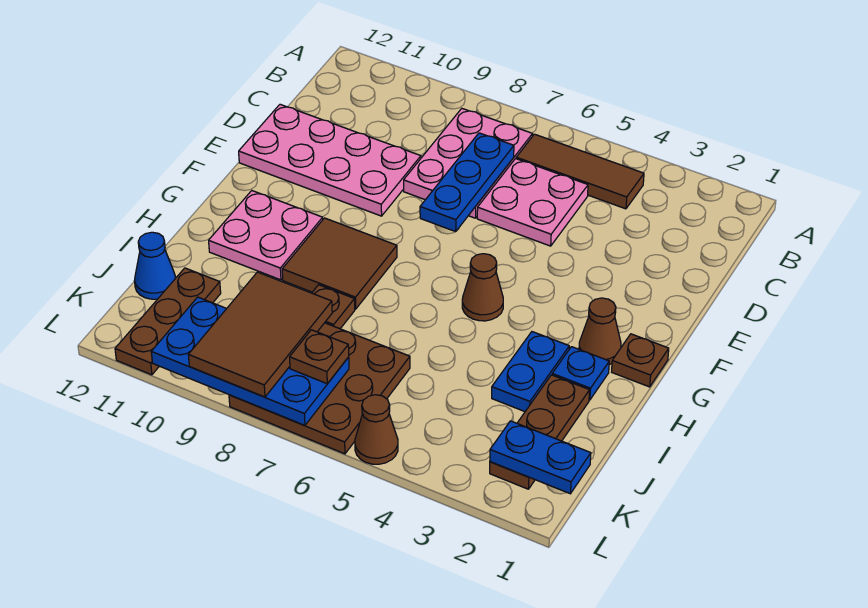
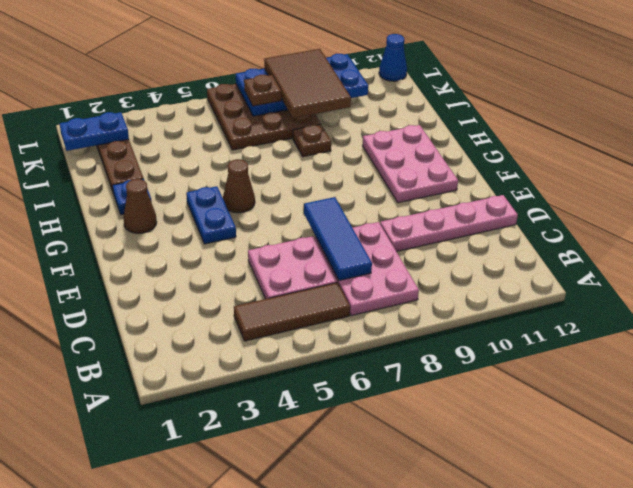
blue 1x3 plate [420,133,514,232] -> blue 1x3 tile [304,197,372,280]
pink 2x4 plate [239,104,421,216] -> pink 1x4 plate [380,195,518,252]
brown 1x1 plate [612,334,669,387] -> none
brown 2x2 tile [282,218,397,309] -> none
pink 2x2 plate [209,191,323,280] -> pink 2x3 plate [362,125,458,203]
blue 1x2 plate [492,332,569,412] -> blue 1x2 plate moved to [186,186,236,244]
brown 1x3 plate [115,268,221,375] -> none
blue 1x1 cone [134,232,176,299] -> blue 1x1 cone moved to [379,34,407,81]
brown 1x1 cone [355,395,398,464] -> none

